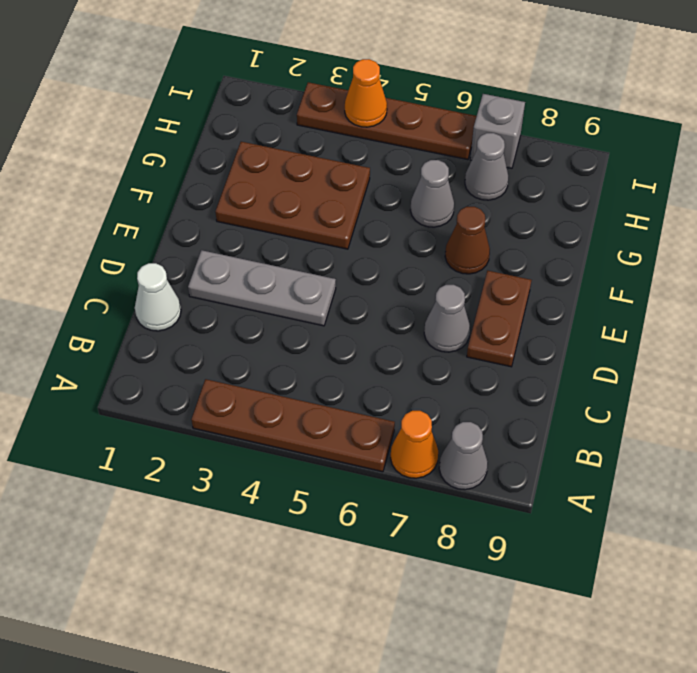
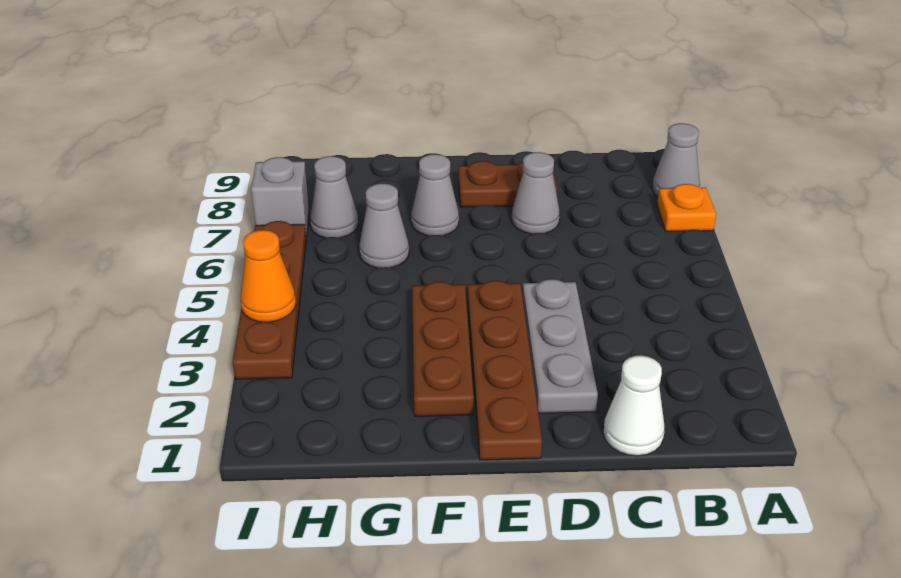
brown 1x4 plate [191,379,395,472] -> brown 1x4 plate moved to [468,281,542,460]
orange 1x1 cone [391,411,438,478] -> orange 1x1 plate [657,184,716,232]
brown 2x3 plate [215,142,370,249] -> brown 1x3 plate [412,282,474,417]
brown 1x1 cone [445,207,490,274] -> grey 1x1 cone [411,154,459,236]

